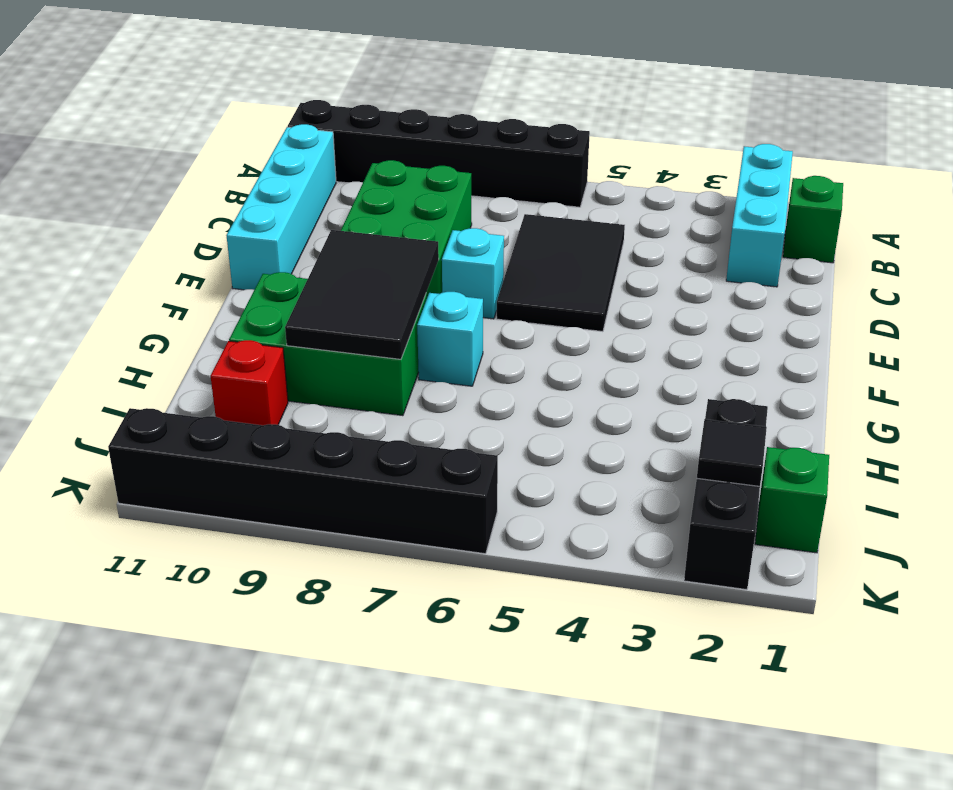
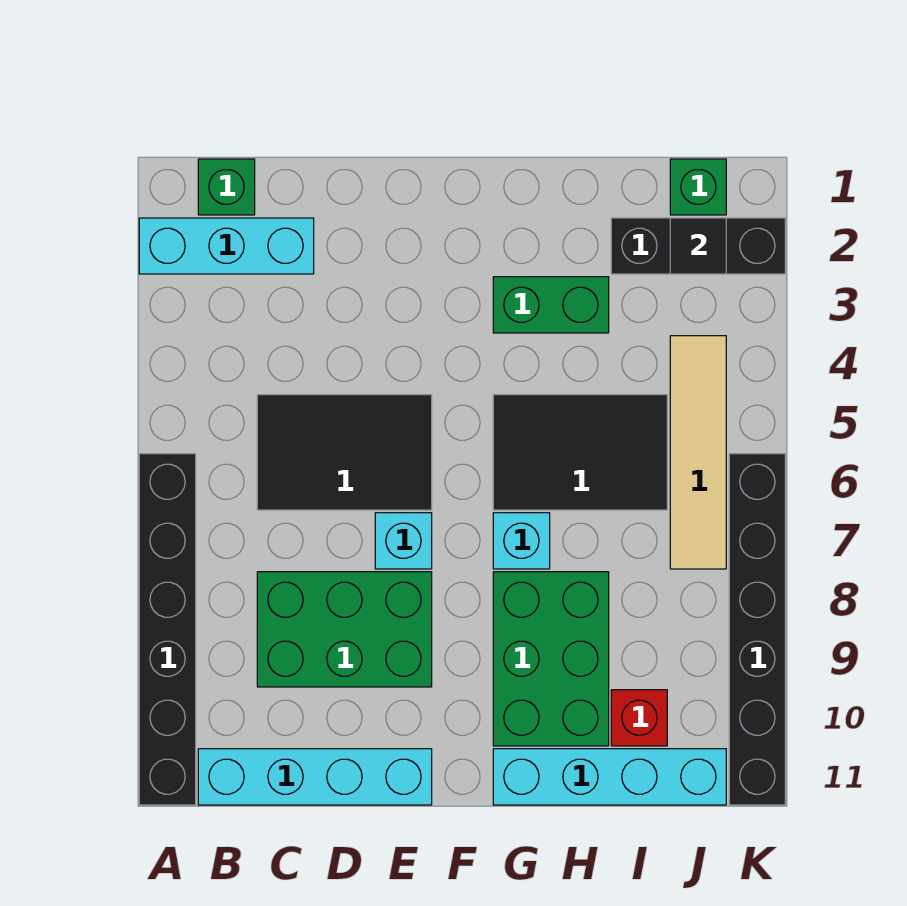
black 2x3 tile [285,230,439,359] -> black 2x3 tile moved to [493,395,667,510]
none -> green 1x2 brick [493,277,609,333]
none -> cyan 1x4 brick [493,749,726,805]
none -> tan 1x4 tile [670,336,726,569]

